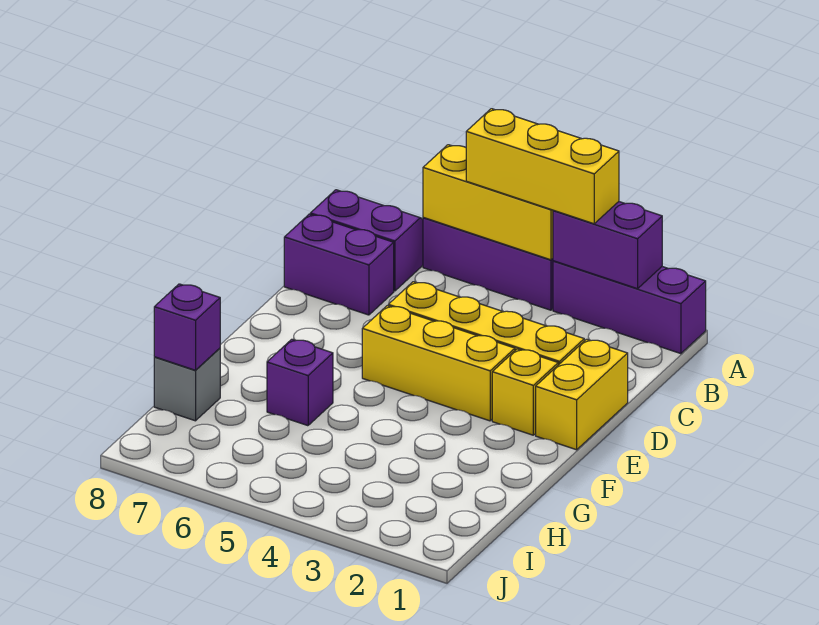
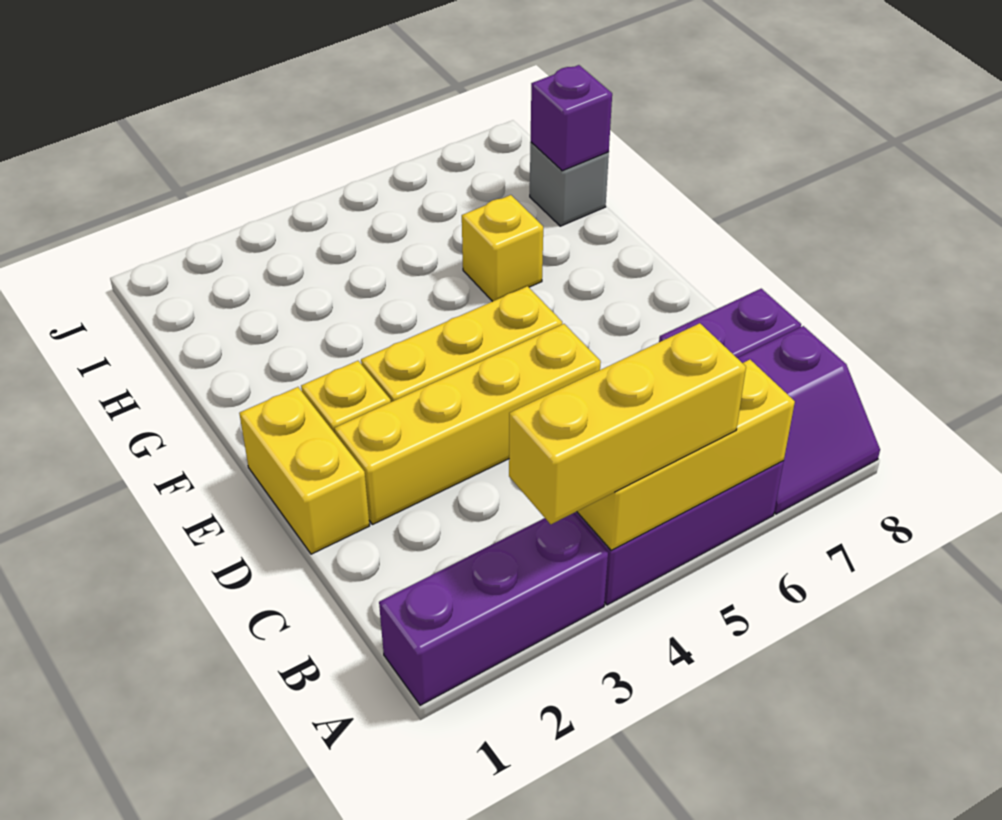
purple 1x2 brick [553,202,662,289] -> none
purple 1x1 brick [267,339,333,426] -> yellow 1x1 brick [462,195,543,301]

